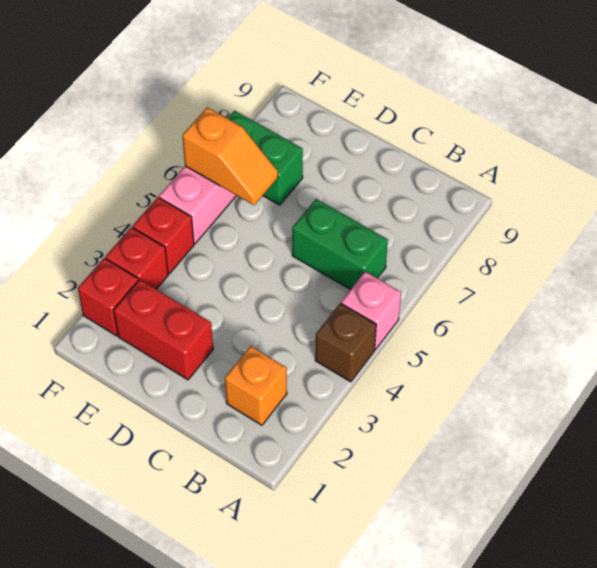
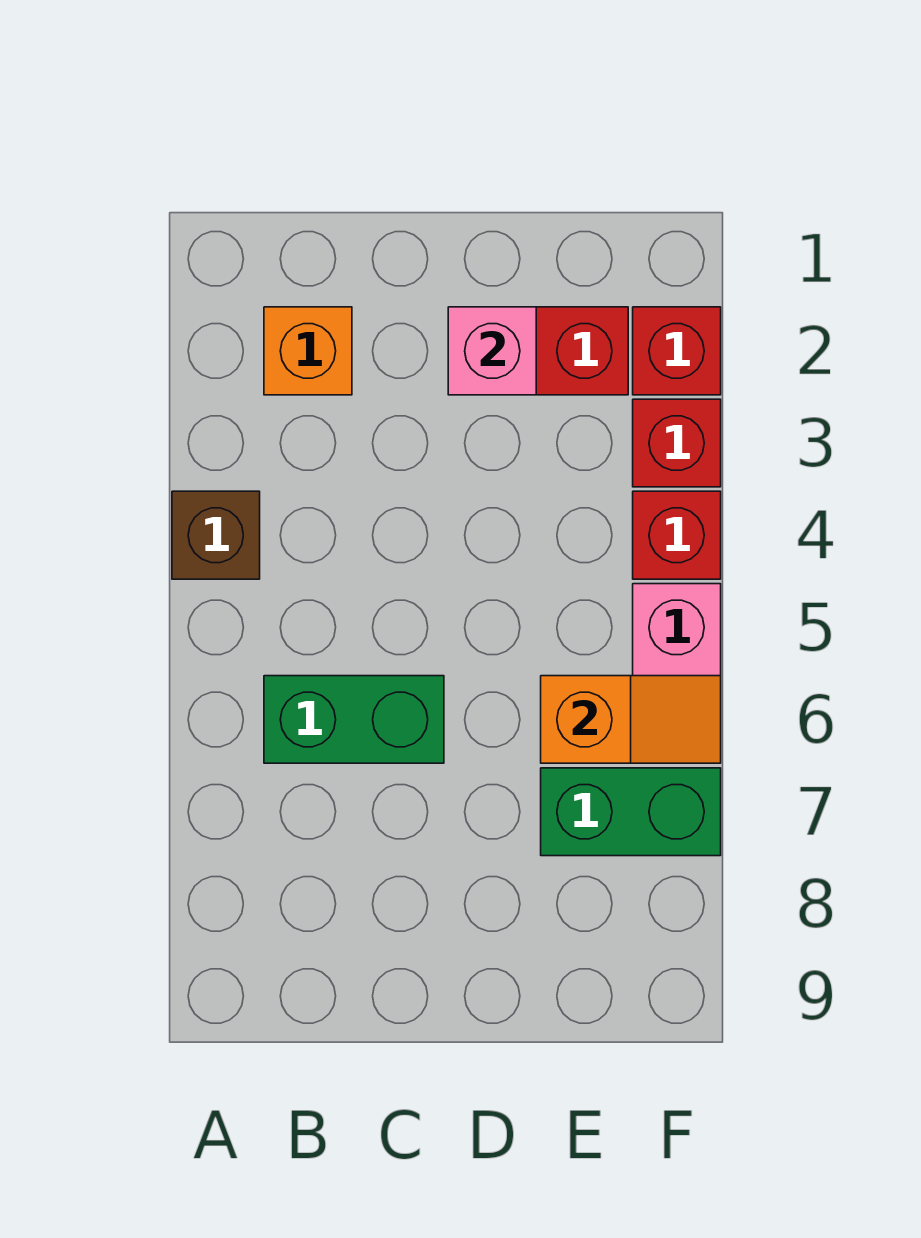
pink 1x1 brick [341,272,401,349] -> pink 1x1 brick moved to [448,307,536,395]
orange 1x2 slope [182,107,278,205] -> orange 1x2 slope turned to [541,676,721,763]

